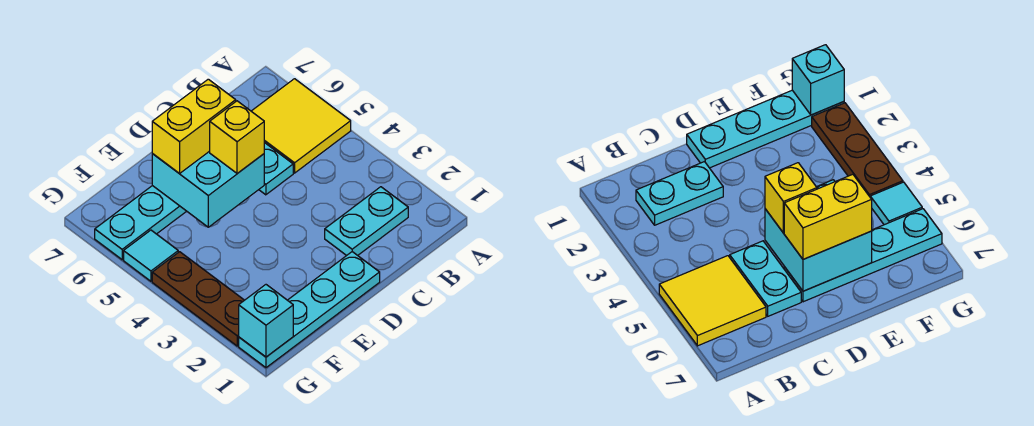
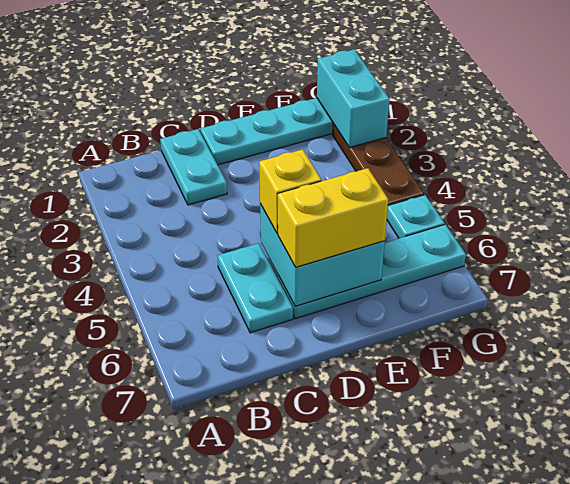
yellow 2x2 tile [251,79,351,173] -> none
cyan 1x2 plate [325,187,408,256] -> cyan 1x2 plate turned to [160,129,227,205]
cyan 1x1 brick [239,285,293,357] -> cyan 1x2 brick [317,50,389,148]
cyan 1x1 tile [124,230,178,281] -> cyan 1x1 plate [387,195,445,238]

